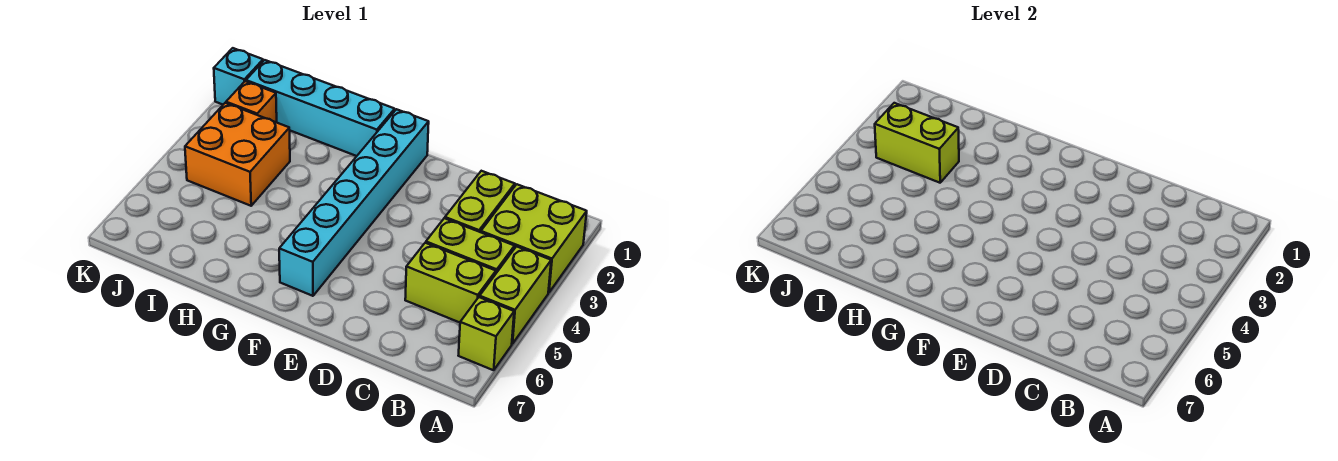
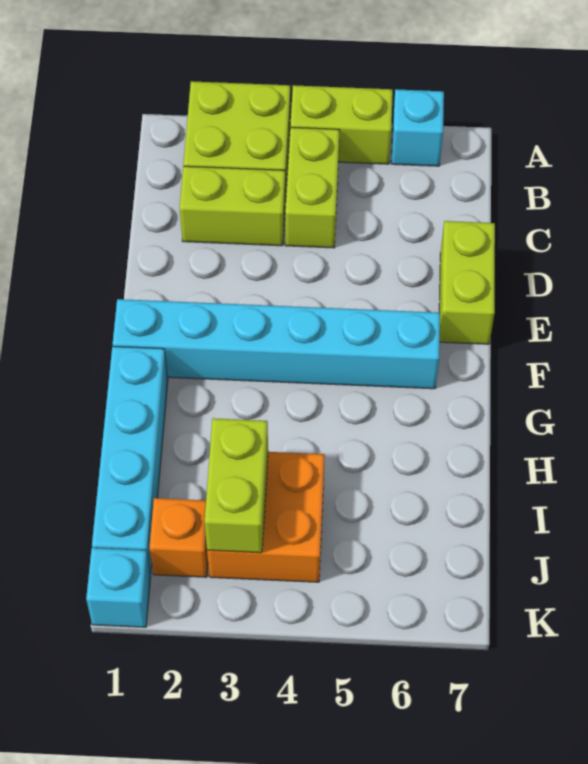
lime 1x1 brick [458,297,514,370] -> cyan 1x1 brick [391,89,444,166]
lime 1x2 brick [405,243,496,323] -> lime 1x2 brick moved to [439,221,495,344]

